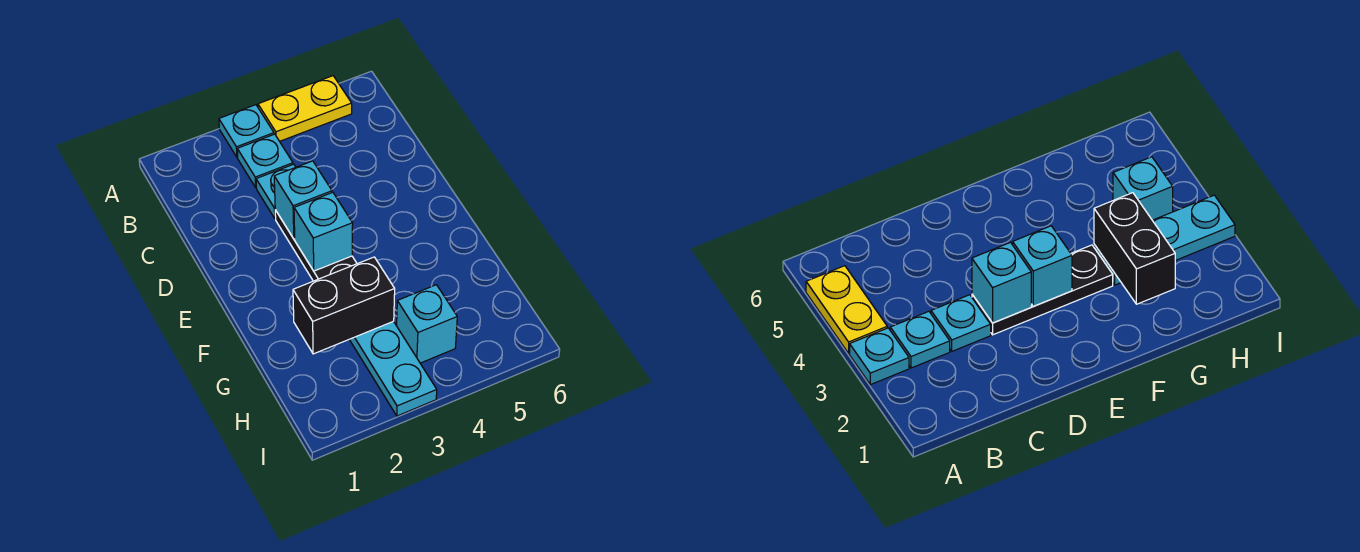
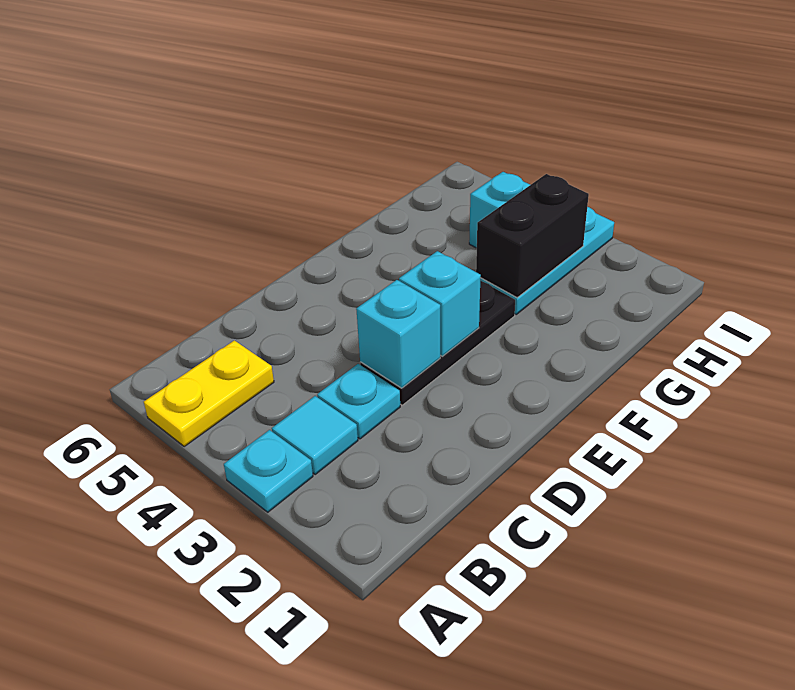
yellow 1x2 plate [258,76,352,141] -> yellow 1x2 plate turned to [144,340,274,447]
cyan 1x1 plate [237,134,293,188] -> cyan 1x1 tile [272,396,358,474]
black 1x2 brick [293,257,395,354] -> black 1x2 brick turned to [476,174,589,298]

